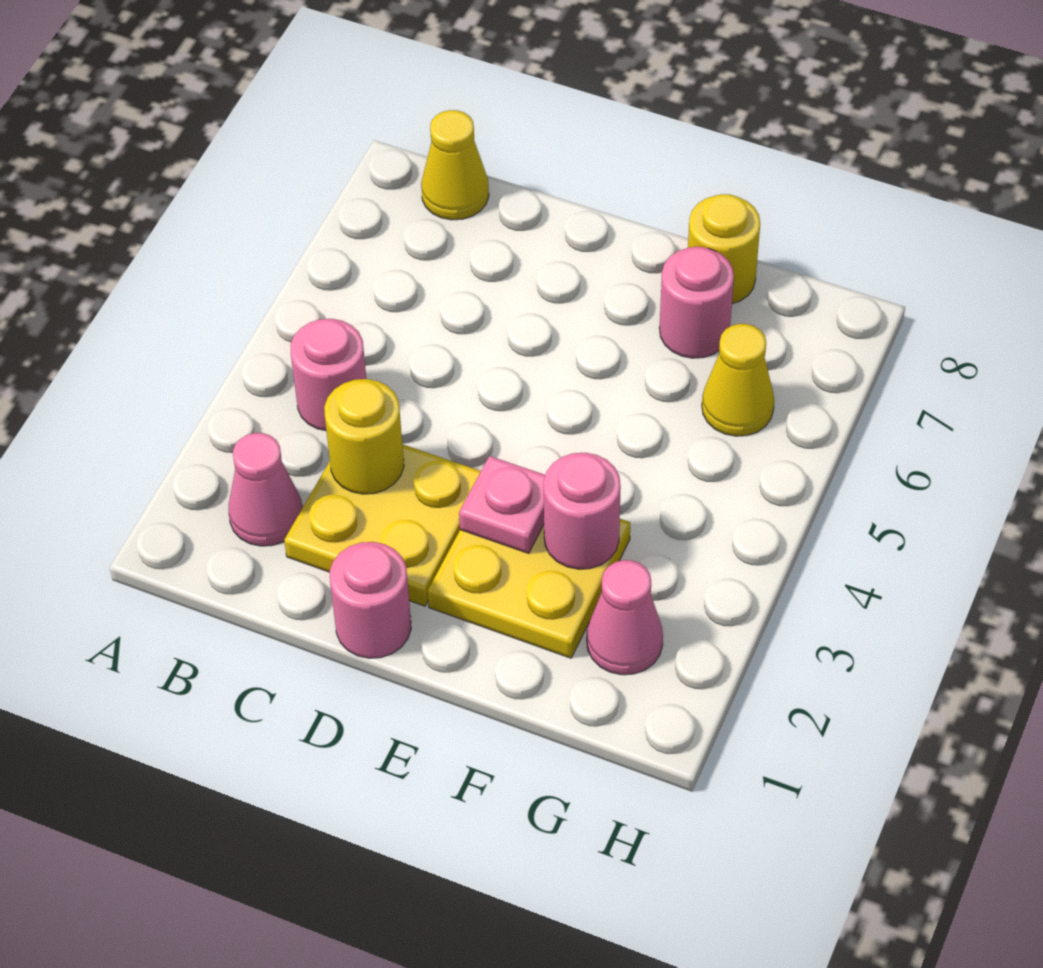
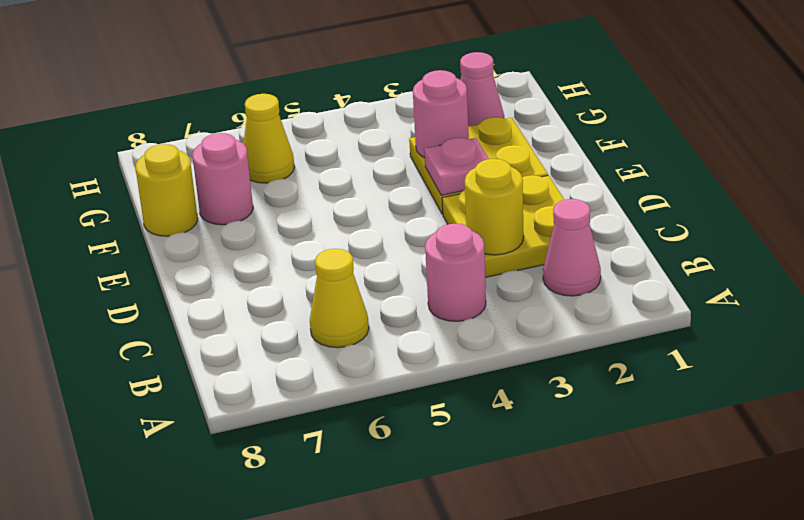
yellow 1x1 cone [421,110,489,220] -> yellow 1x1 cone moved to [310,249,369,348]
pink 1x1 round brick [330,542,411,658] -> none

